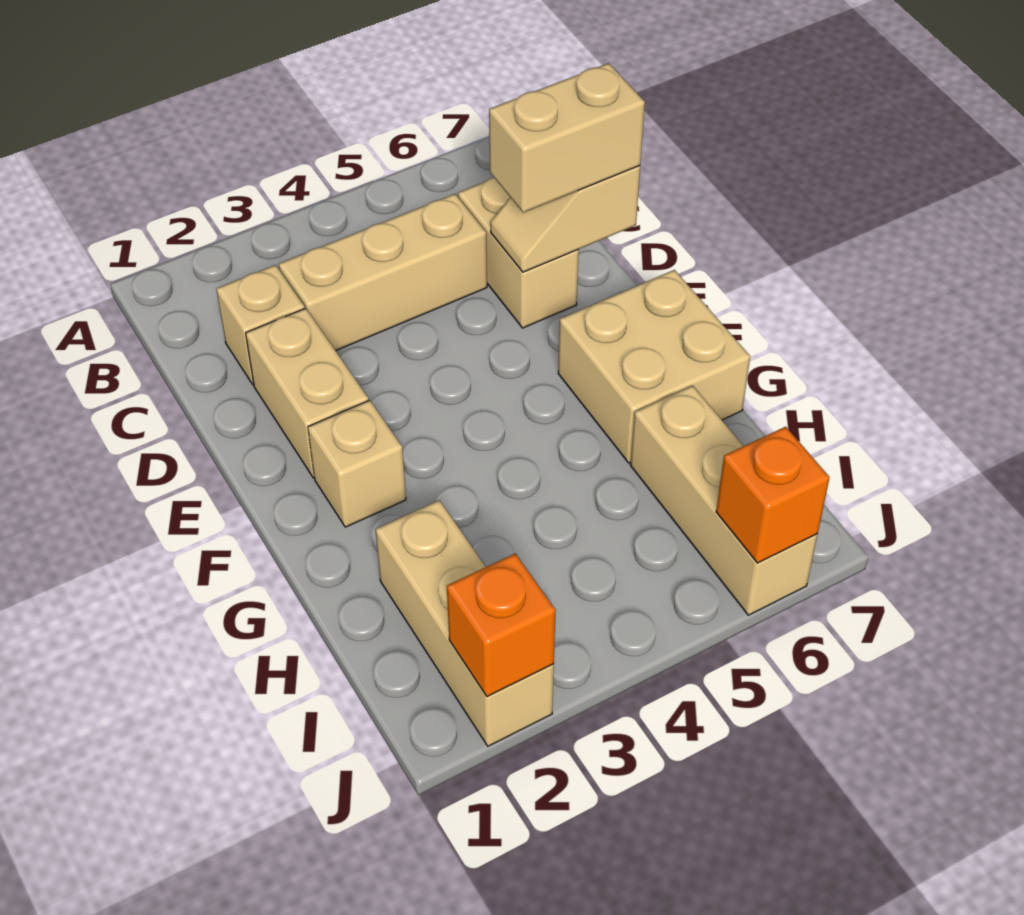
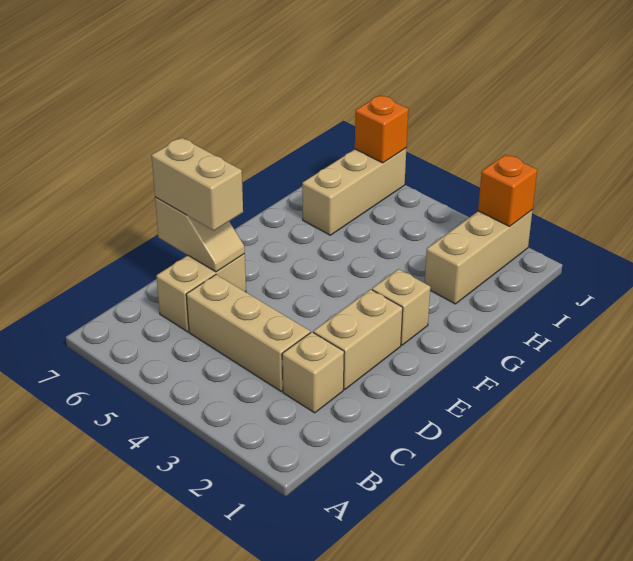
tan 2x2 brick [558,270,750,463] -> none

